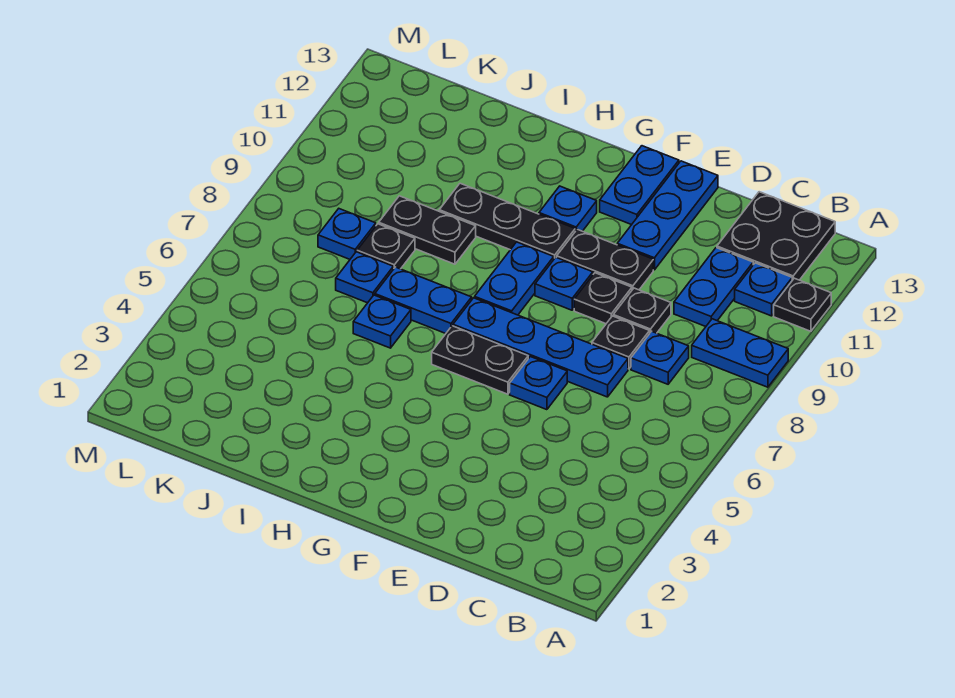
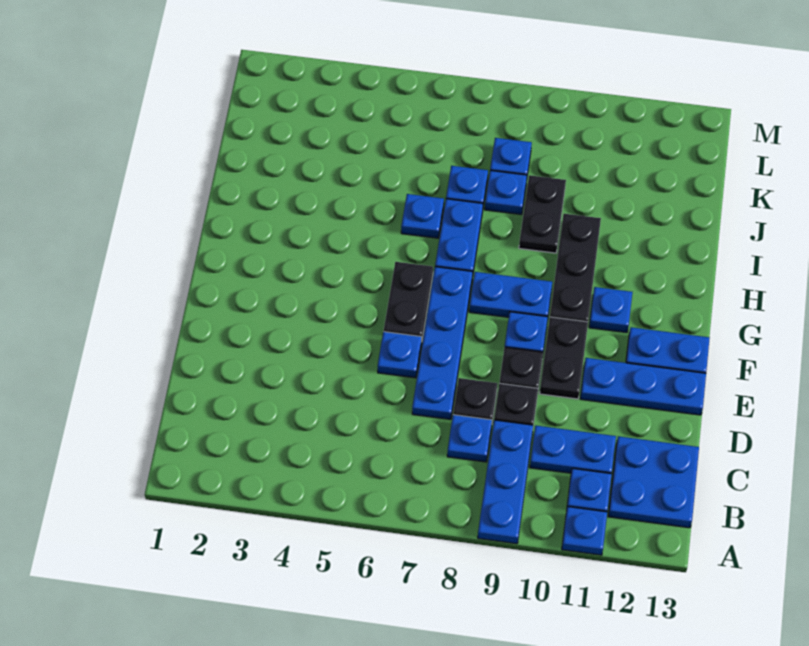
blue 1x2 plate [692,319,788,387] -> blue 1x3 plate [478,420,533,544]
black 1x1 plate [774,278,831,331] -> blue 1x1 plate [562,507,607,555]
black 2x2 plate [717,192,835,280] -> blue 2x2 plate [608,436,699,528]
black 1x1 plate [357,224,415,269] -> blue 1x1 plate [485,170,527,215]

